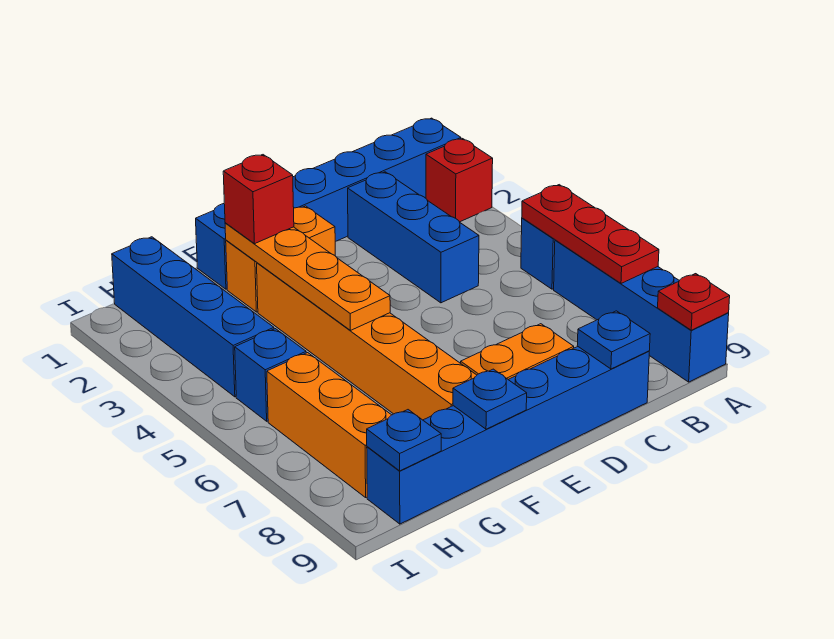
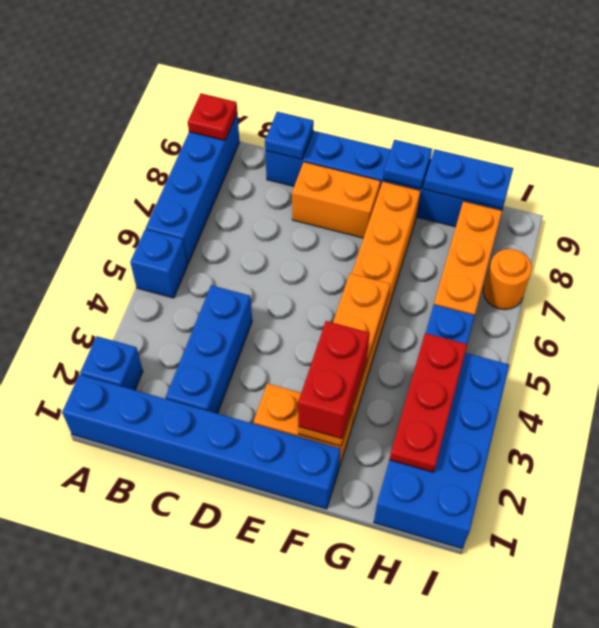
red 1x1 brick [426,139,493,222] -> blue 1x1 brick [80,336,143,390]
red 1x3 plate [522,185,659,283] -> red 1x3 plate moved to [389,333,467,472]
red 1x1 brick [223,155,294,244] -> red 1x2 brick [298,321,370,439]
blue 1x4 brick [112,237,274,397] -> blue 2x4 brick [374,353,509,548]
blue 1x1 plate [367,410,441,471] -> blue 1x2 plate [423,149,513,209]
none -> orange 1x1 round brick [483,249,532,310]

